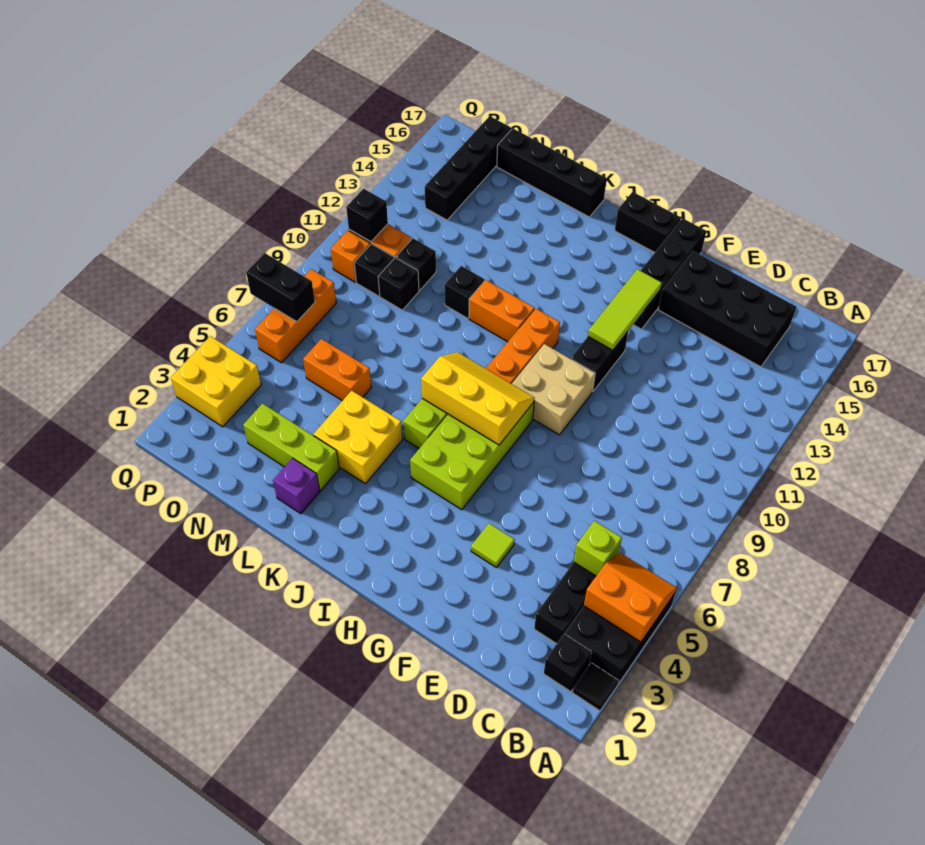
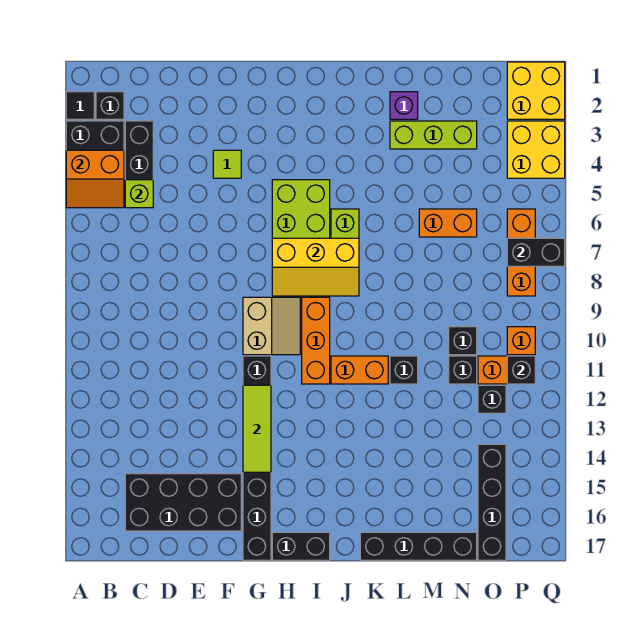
tan 2x2 brick [512,344,595,435] -> tan 2x2 slope [243,297,300,355]
yellow 2x2 brick [313,391,402,484] -> yellow 2x2 brick moved to [507,62,565,119]
black 1x1 brick [354,244,394,296] -> black 1x1 brick moved to [478,385,506,413]

